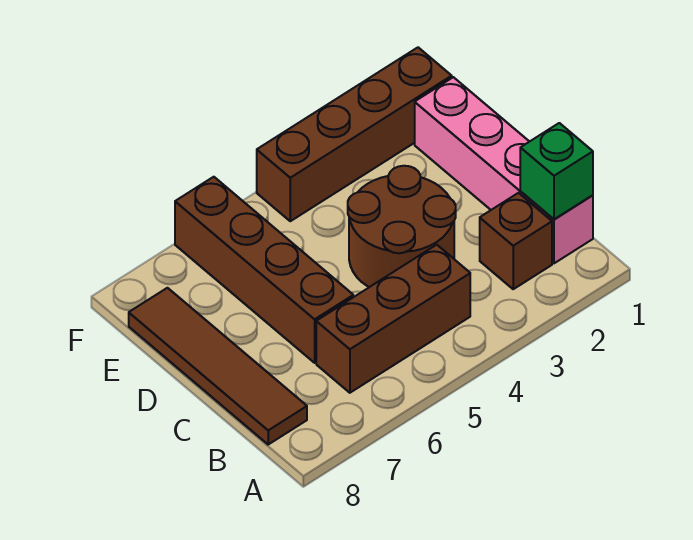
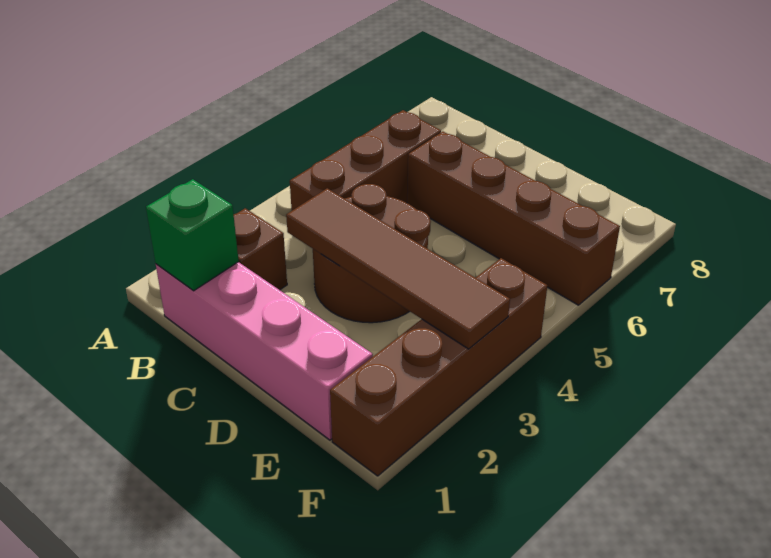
brown 1x4 tile [129,288,307,444] -> brown 1x4 tile moved to [286,188,510,349]

